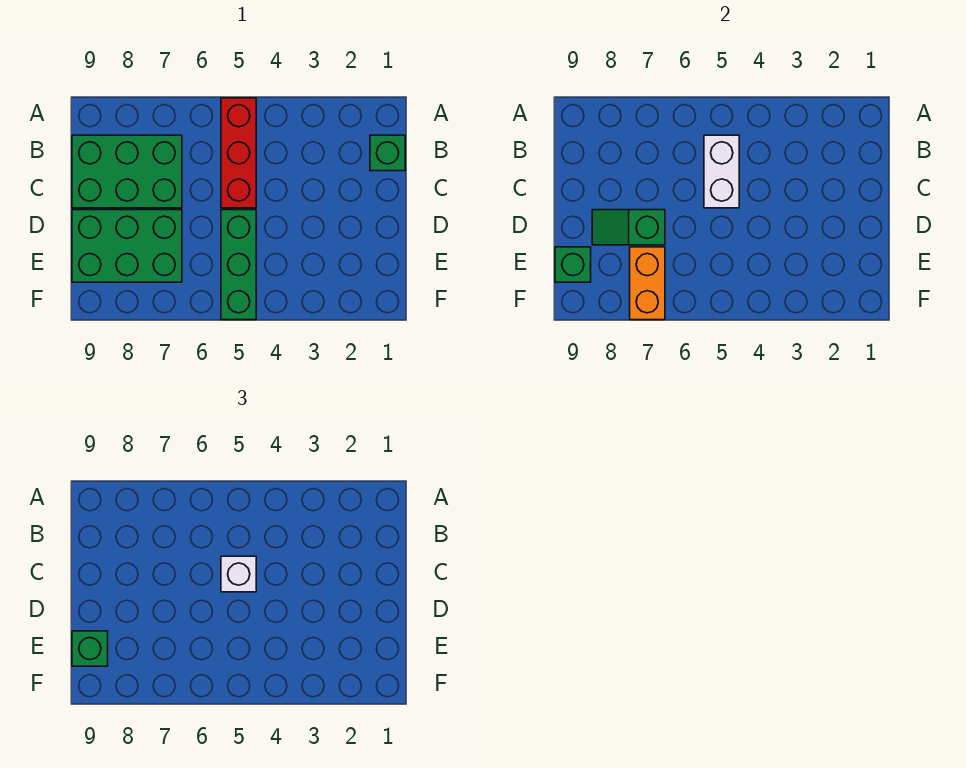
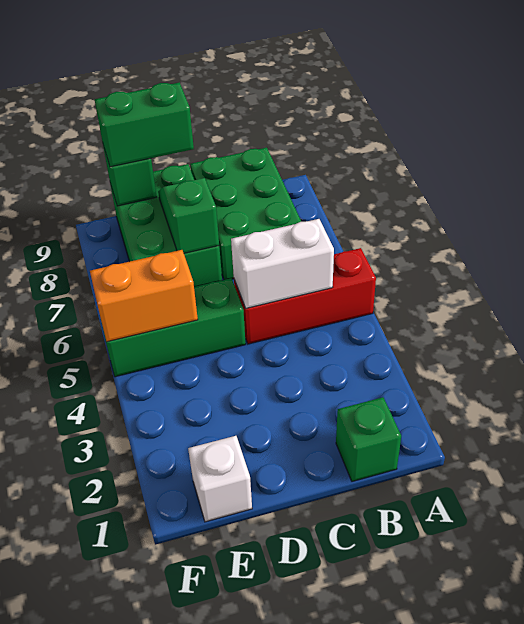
white 1x1 brick [221,556,256,592] -> white 1x1 brick moved to [188,436,252,522]
orange 1x2 brick [630,247,665,320] -> orange 1x2 brick moved to [90,250,198,342]
green 1x1 brick [72,631,108,666] -> green 1x2 brick [95,82,194,167]

